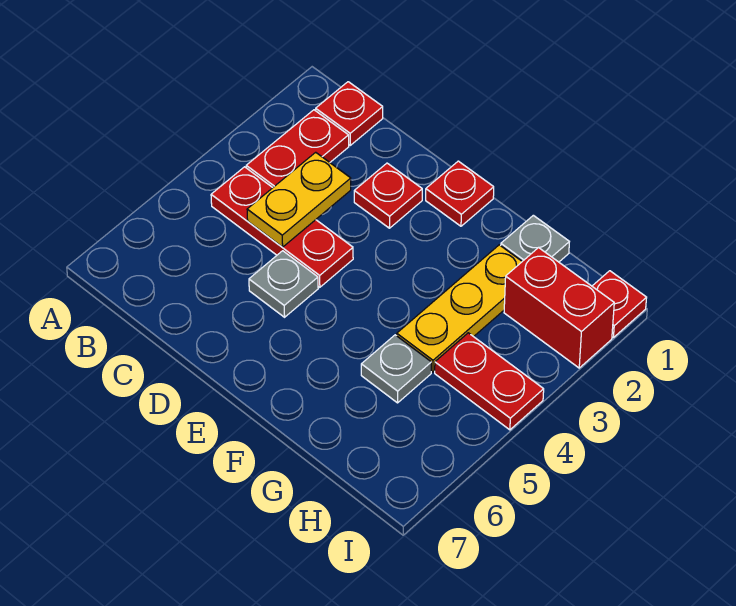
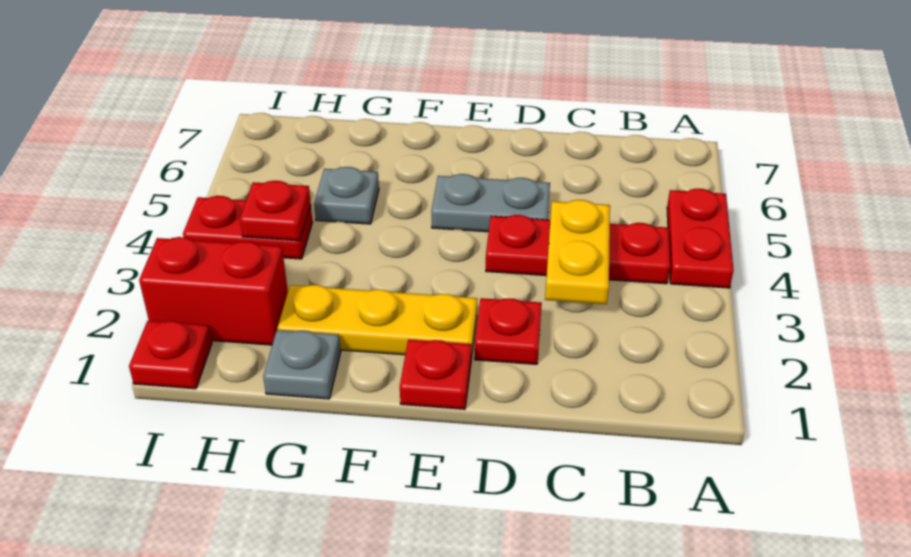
red 1x1 plate [316,82,383,145] -> red 1x1 plate moved to [240,181,311,241]
red 1x2 plate [246,110,349,187] -> red 1x2 plate moved to [667,189,734,288]
grey 1x1 plate [249,251,318,317] -> grey 1x2 plate [431,174,550,232]
yellow 1x3 plate [397,245,522,372] -> yellow 1x3 plate turned to [277,285,477,359]

